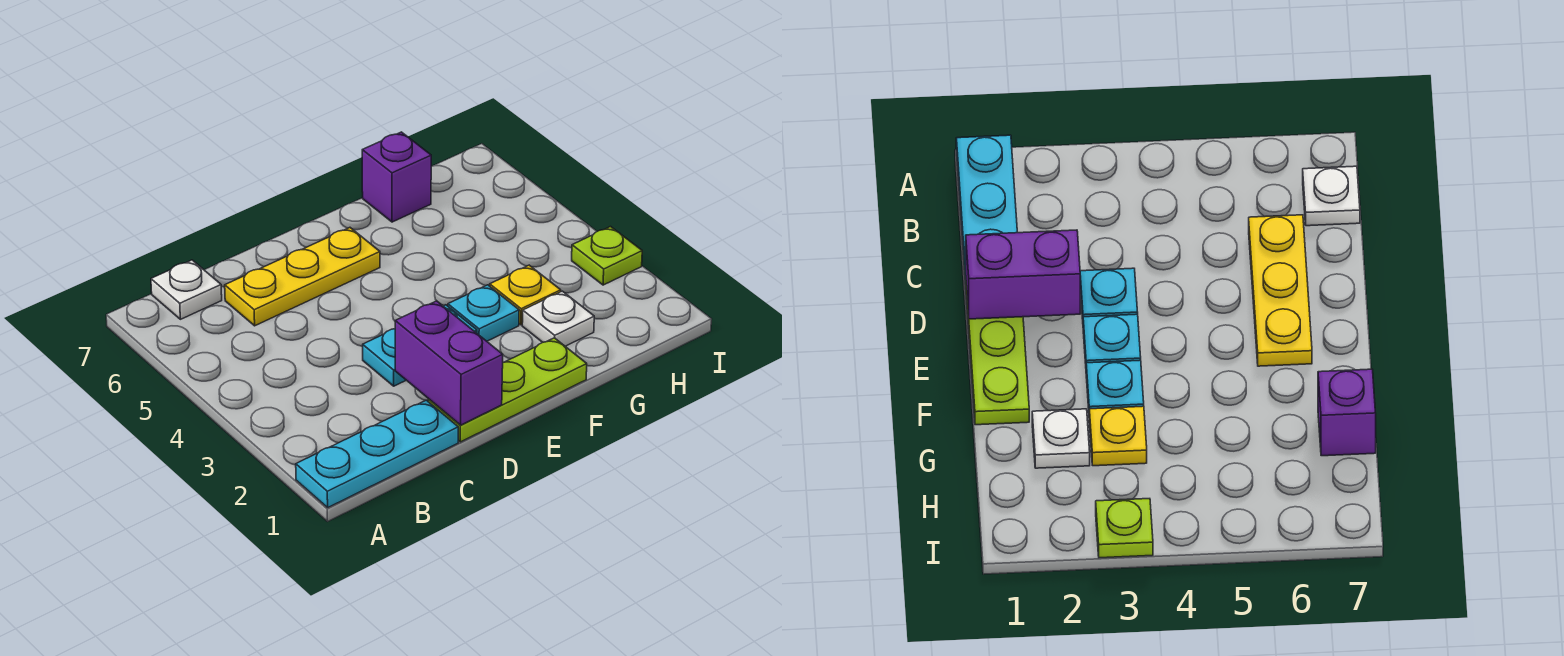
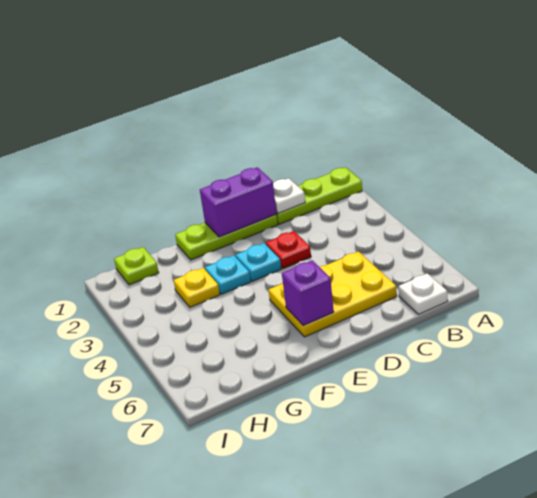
cyan 1x3 plate [296,400,458,508] -> lime 1x3 plate [276,167,362,224]
yellow 1x3 plate [225,228,380,326] -> yellow 2x3 plate [269,252,397,337]
purple 1x2 brick [395,301,503,425] -> purple 1x2 brick turned to [200,167,277,237]
cyan 1x1 plate [363,329,406,386] -> red 1x1 plate [266,231,311,269]
white 1x1 plate [522,291,594,346] -> white 1x1 plate moved to [273,178,305,214]
purple 1x1 brick [362,132,431,222] -> purple 1x1 brick moved to [282,260,334,326]
lime 1x1 plate [572,227,642,285] -> lime 1x1 plate moved to [114,247,159,285]

